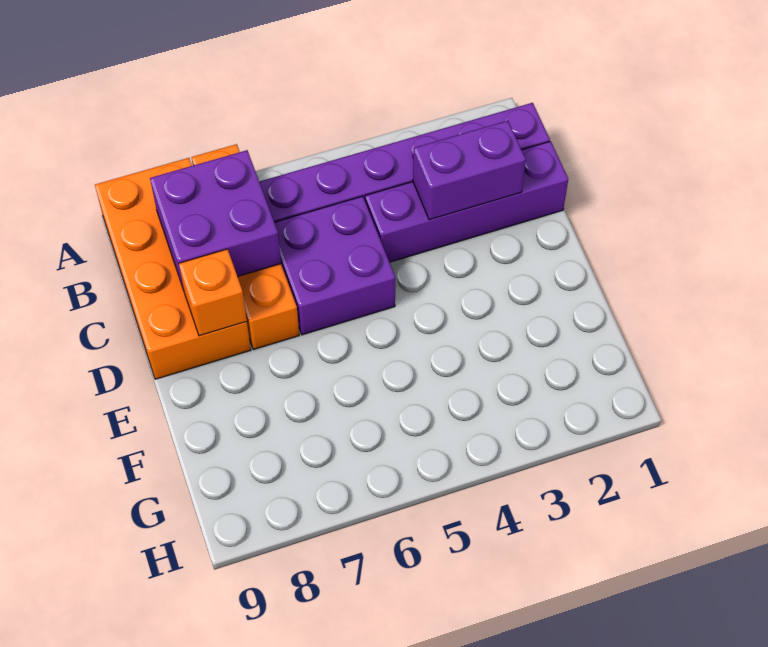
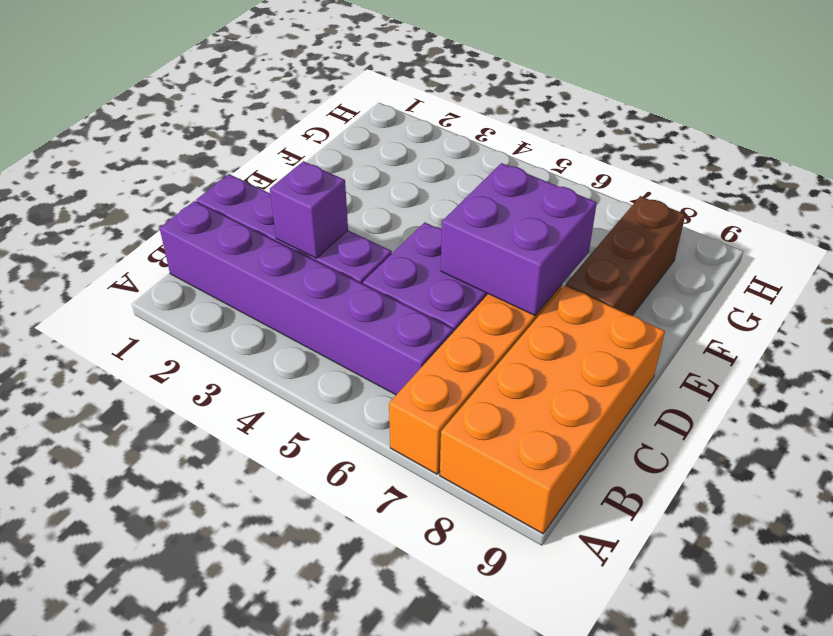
purple 2x2 brick [150,150,281,290] -> purple 2x2 brick moved to [441,163,597,315]
purple 1x2 brick [413,121,526,220] -> purple 1x1 brick [270,161,348,258]
orange 1x1 brick [179,249,247,336] -> none
none -> brown 1x3 brick [566,196,685,315]

